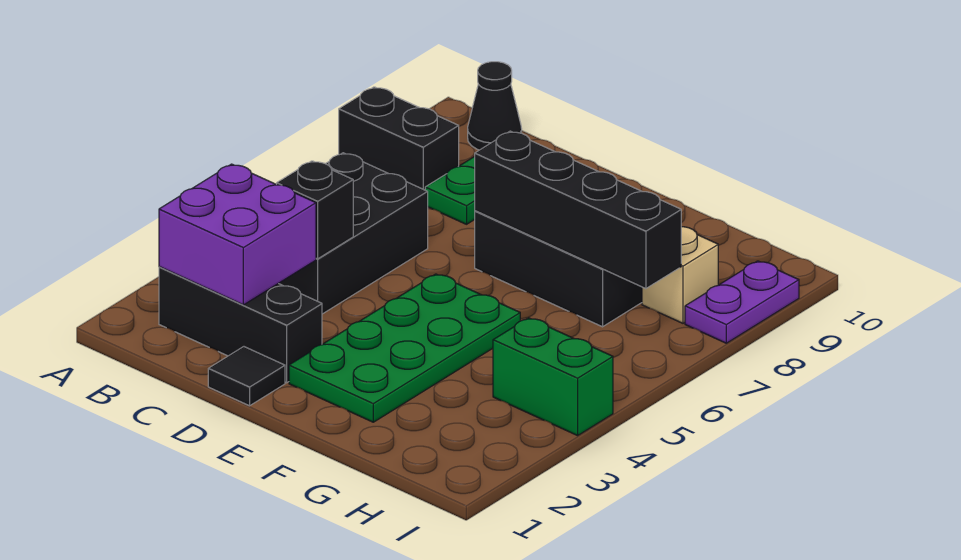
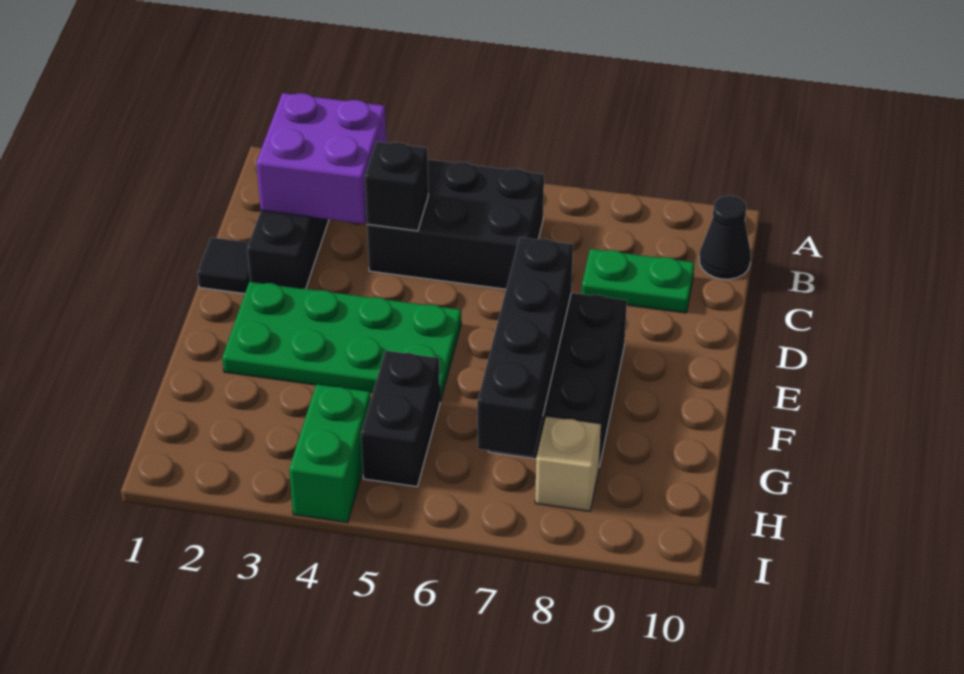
black 1x2 brick [339,87,459,190] -> black 1x2 brick moved to [361,351,440,487]
purple 1x2 plate [685,261,799,343] -> none

